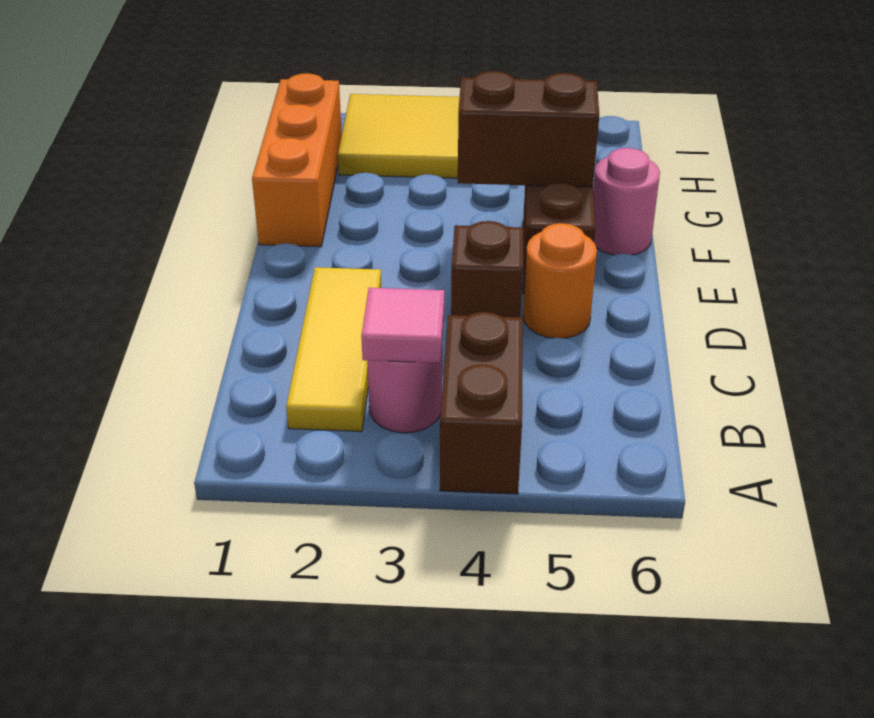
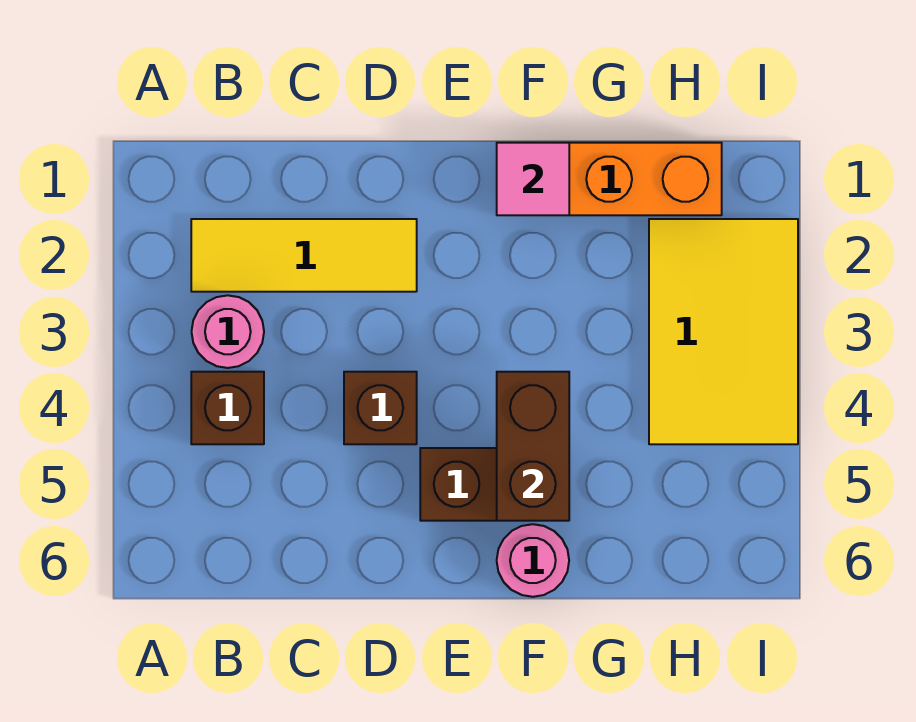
brown 1x2 brick [440,312,523,494] -> brown 1x1 brick [191,372,264,444]
pink 1x1 tile [361,288,444,363] -> pink 1x1 tile moved to [497,143,569,215]
orange 1x1 round brick [523,223,597,338] -> none

